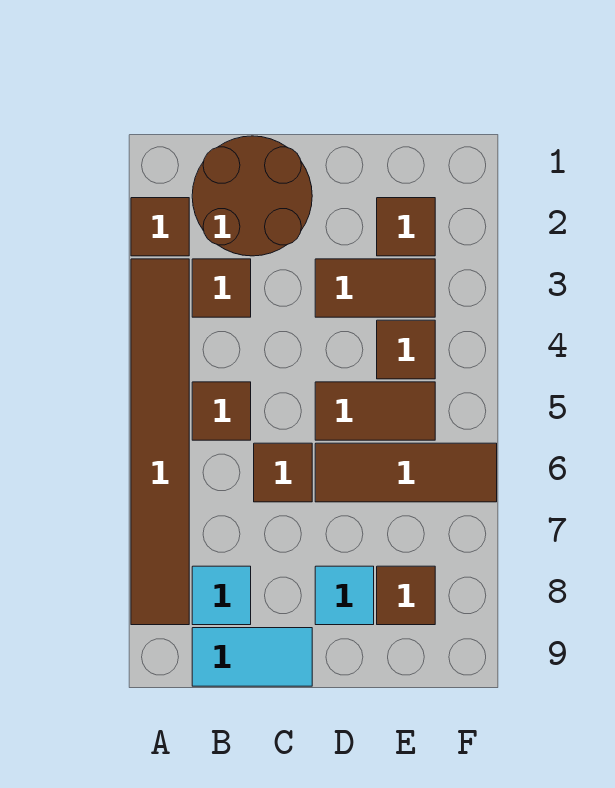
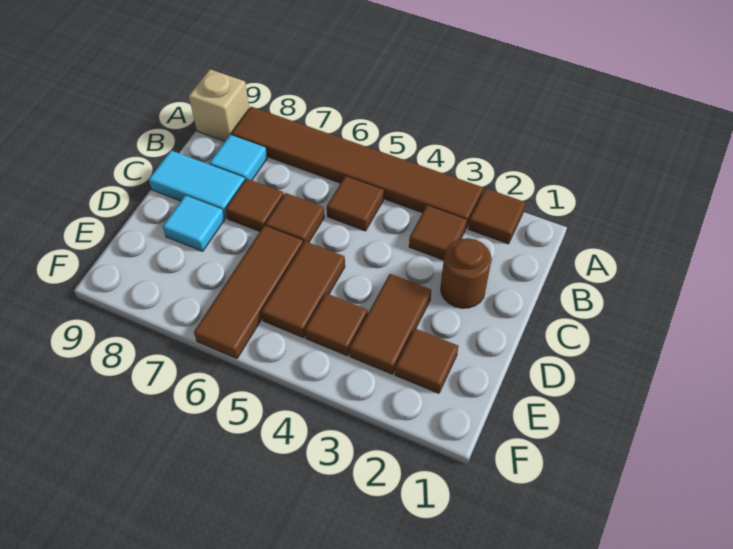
none -> tan 1x1 brick [189,69,249,141]
brown 2x2 round brick [192,136,312,256] -> brown 1x1 round brick [441,238,492,308]
cyan 1x2 tile [192,628,312,686] -> cyan 1x2 tile turned to [149,151,245,218]
brown 1x1 tile [377,566,435,625] -> brown 1x1 tile moved to [225,179,284,232]

